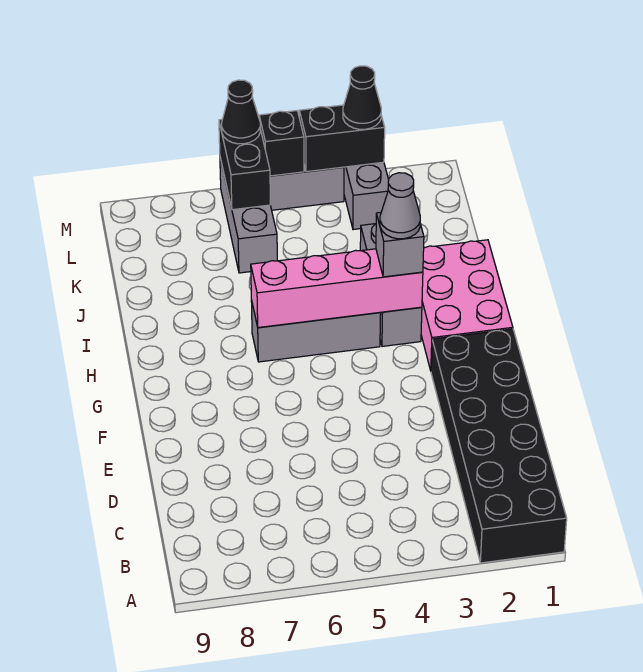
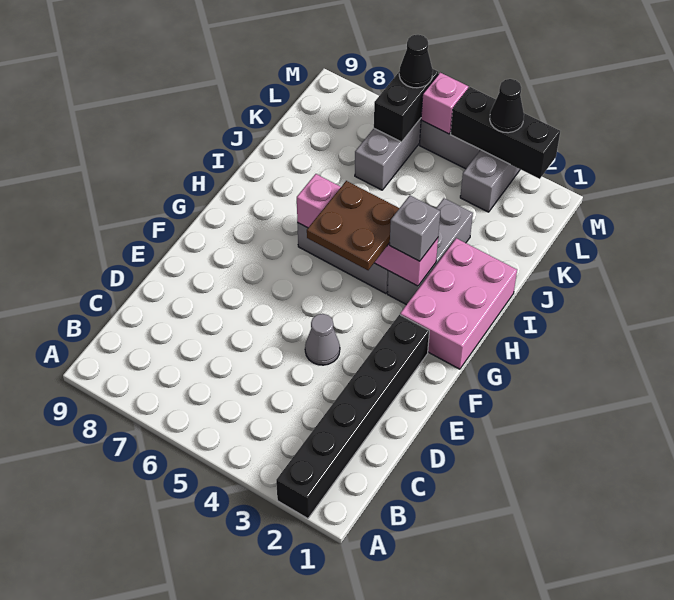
black 2x6 brick [431,329,567,563] -> black 1x6 brick [276,315,429,519]
none -> brown 2x2 plate [307,181,399,270]
grey 1x1 cone [380,173,420,239] -> grey 1x1 cone moved to [305,314,340,365]
black 1x2 brick [299,105,385,172] -> black 1x3 brick [451,87,560,179]
black 1x1 brick [259,111,304,176] -> pink 1x1 brick [421,73,468,134]

